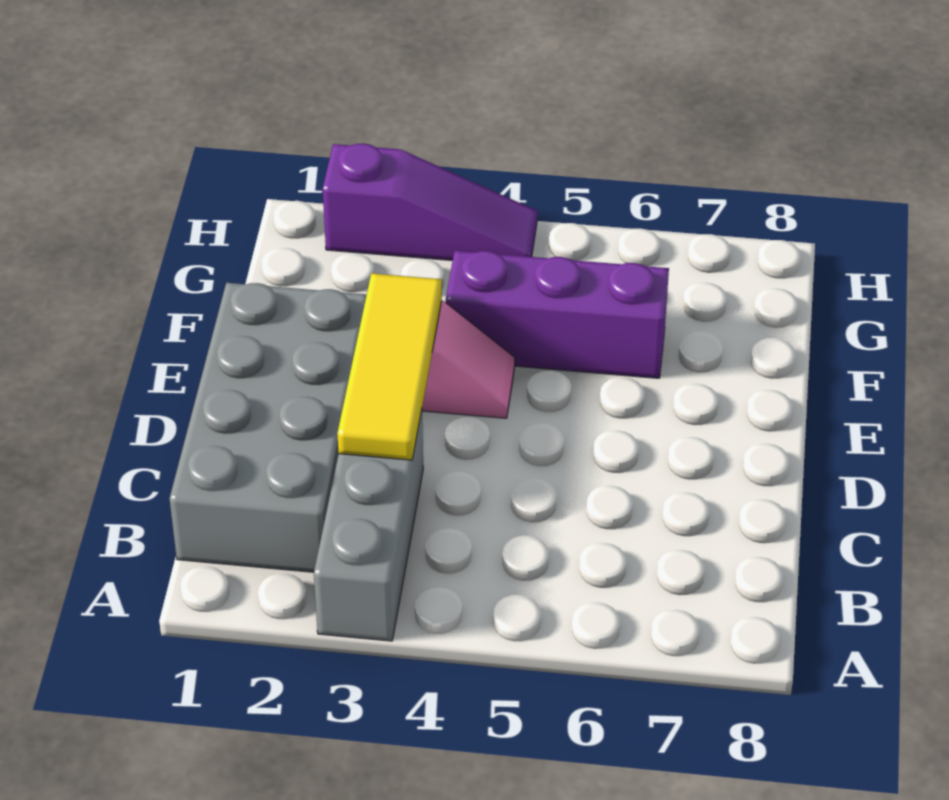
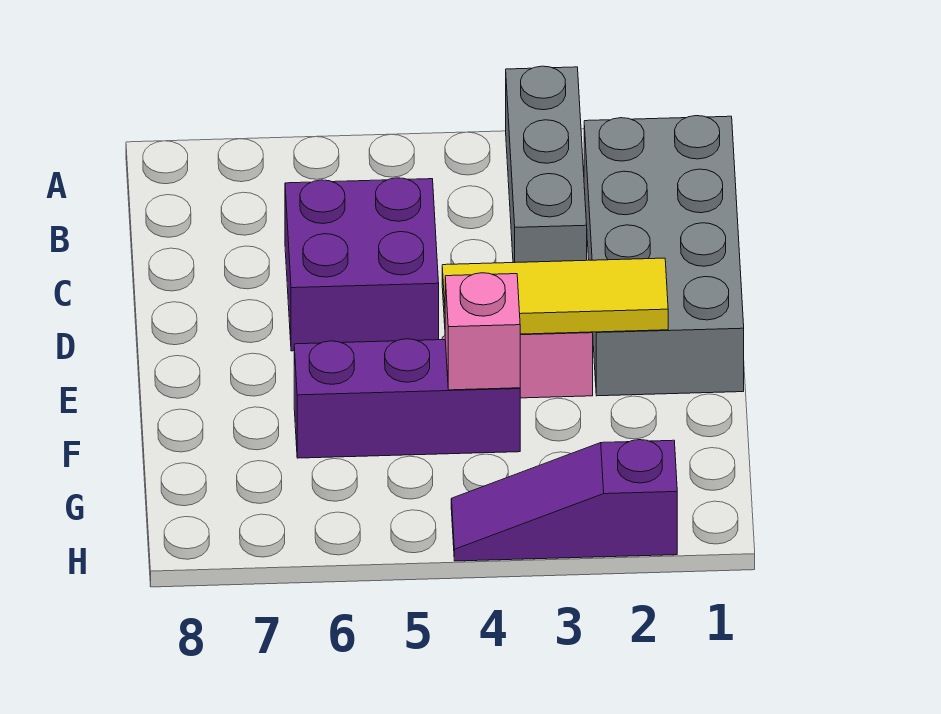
yellow 1x3 tile [337,273,442,460] -> yellow 1x3 tile turned to [442,258,668,334]
none -> purple 2x2 brick [285,178,439,351]
none -> pink 1x1 brick [445,273,520,390]

